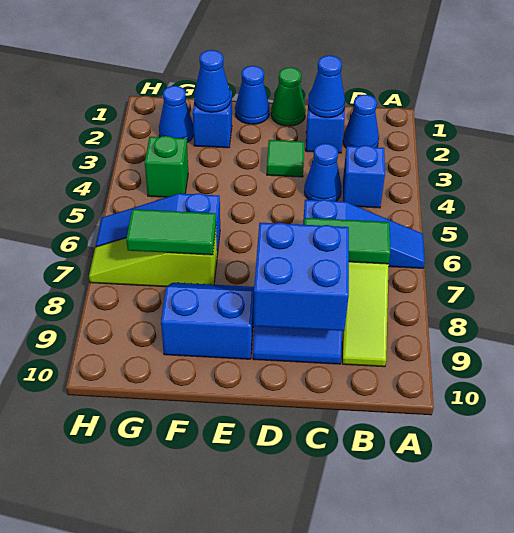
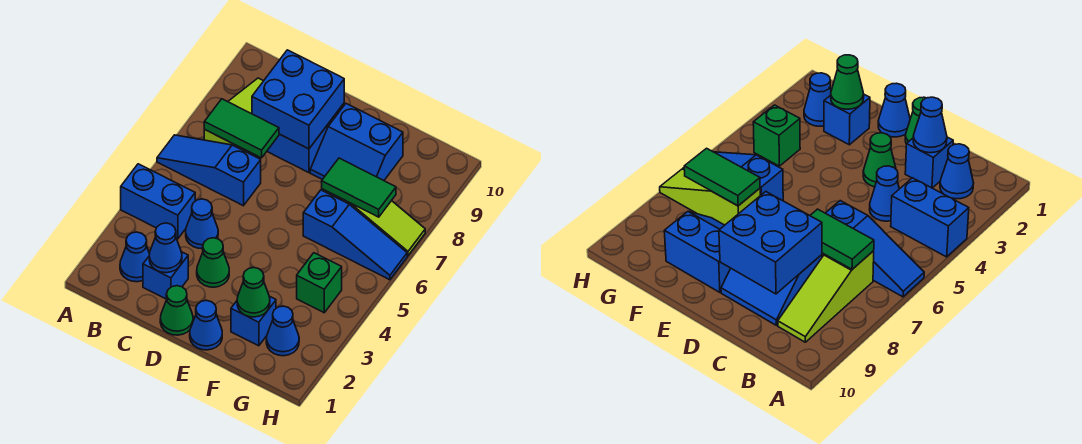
blue 1x1 brick [343,145,385,208] -> blue 1x2 brick [121,164,195,239]
green 1x1 tile [267,140,305,177] -> green 1x1 cone [197,238,229,287]
blue 1x1 cone [194,50,231,112] -> green 1x1 cone [237,268,270,317]

